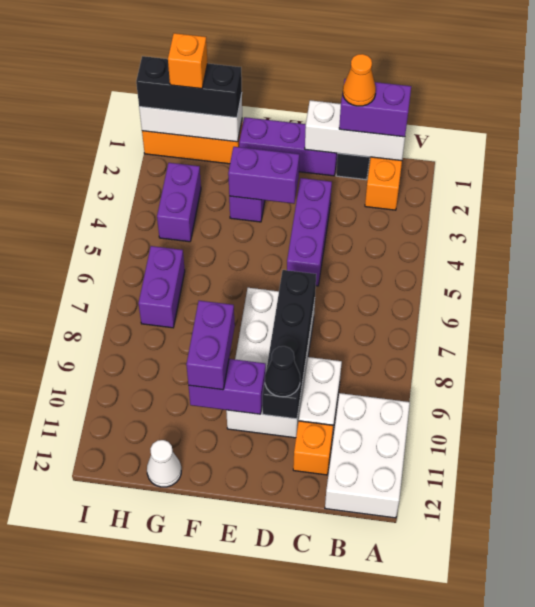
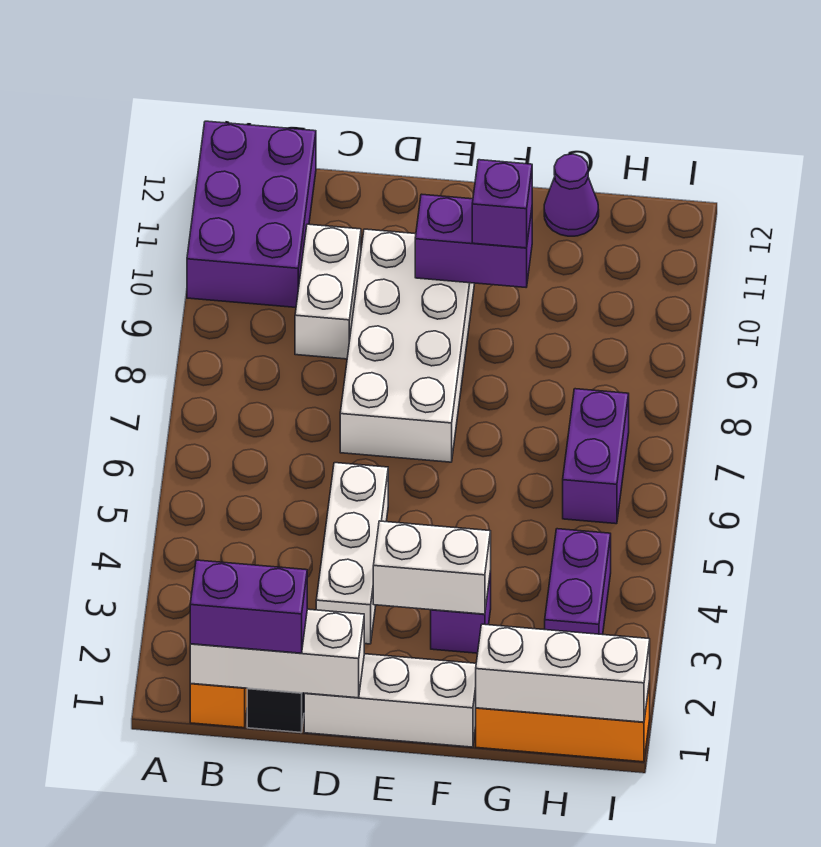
white 2x3 brick [325,393,410,518] -> purple 2x3 brick [187,121,316,307]
orange 1x1 cone [343,54,376,106] -> none
orange 1x1 brick [293,421,333,475] -> none
purple 1x3 brick [239,117,338,176] -> white 1x3 brick [304,654,476,747]
purple 1x3 brick [287,178,332,286] -> white 1x3 brick [316,463,388,644]
black 1x4 brick [262,270,316,419] -> none
black 1x1 cone [265,346,300,397] -> none
purple 1x2 brick [228,147,299,204] -> white 1x2 brick [373,521,491,614]
purple 1x2 brick [186,301,235,390] -> purple 1x1 brick [472,160,532,248]
black 1x3 brick [136,56,242,118] -> none
white 1x1 cone [147,440,181,487] -> purple 1x1 cone [544,154,599,236]
orange 1x1 brick [168,33,208,89] -> none

